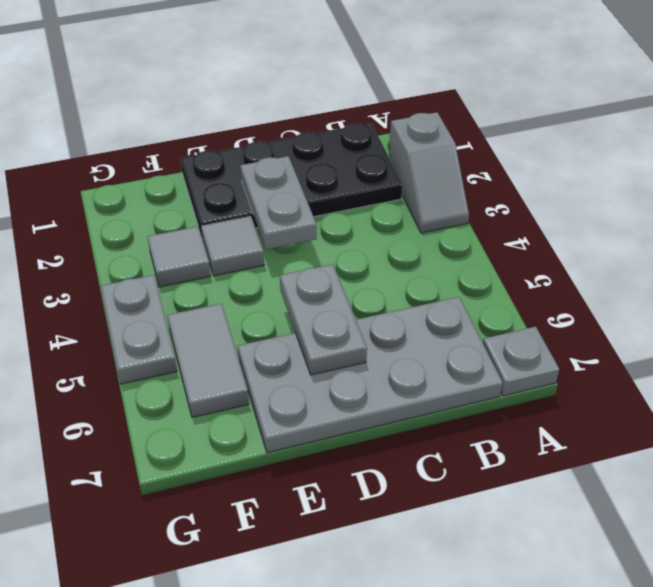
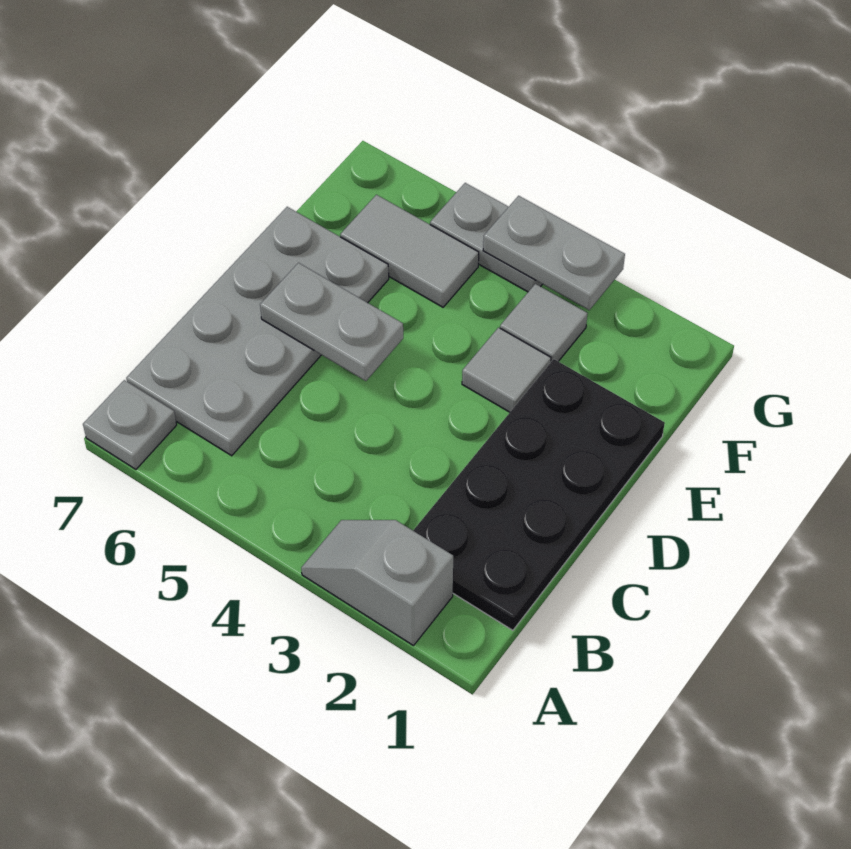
grey 1x2 plate [240,156,317,249] -> grey 1x2 plate moved to [483,196,625,310]

